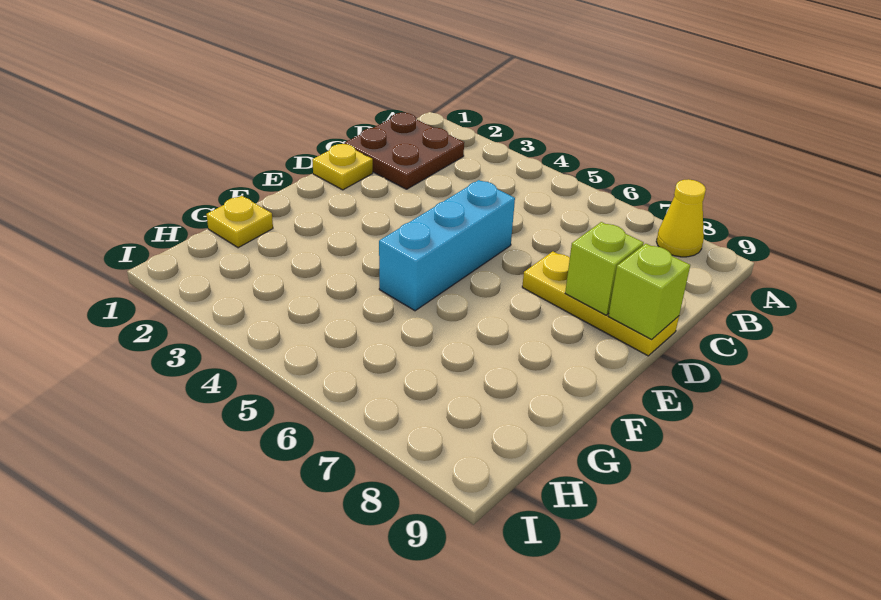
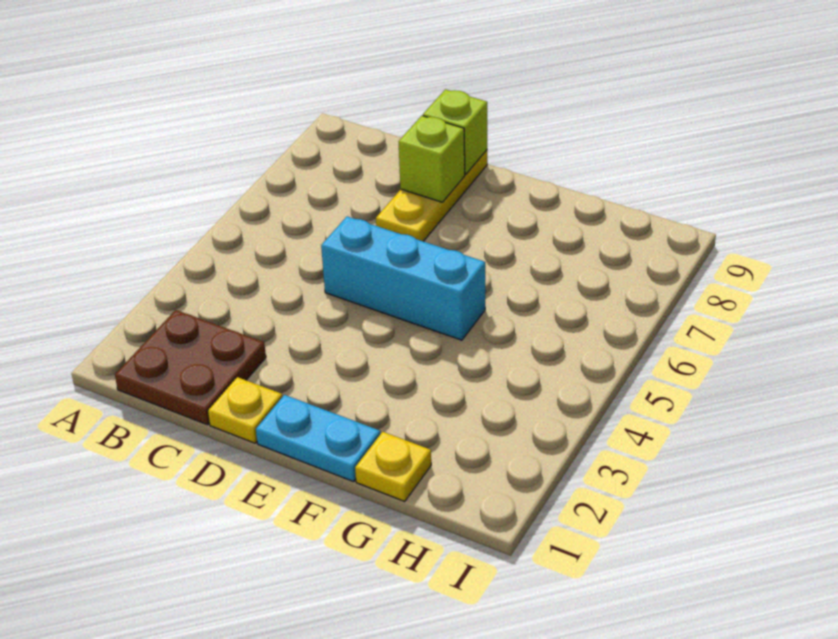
yellow 1x1 cone [656,179,706,257] -> none
none -> cyan 1x2 plate [256,395,380,482]

